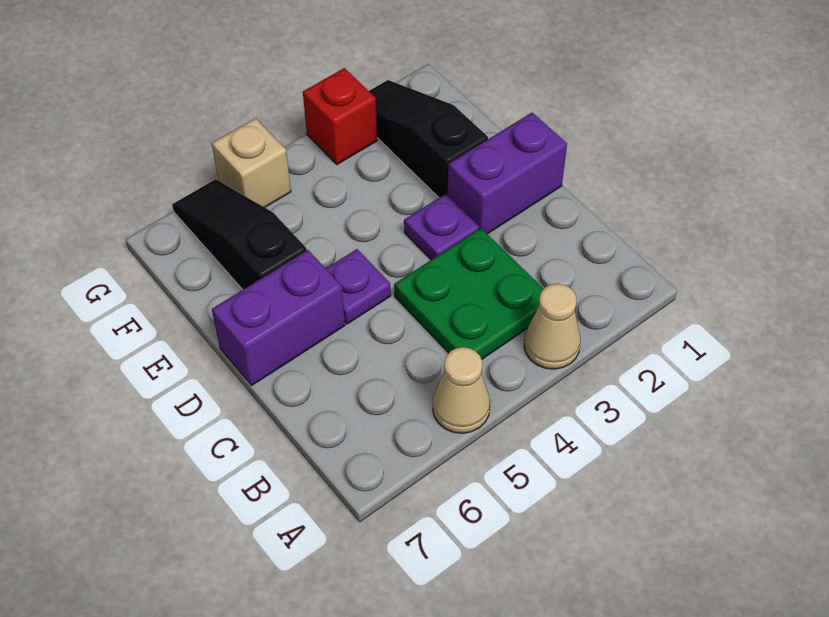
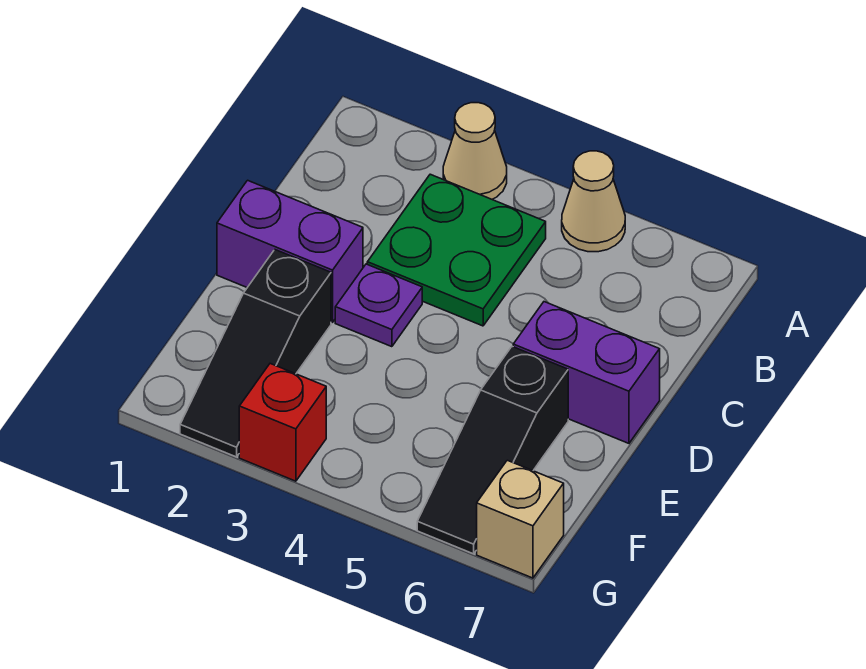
purple 1x1 plate [326,249,391,324] -> none
tan 1x1 brick [212,118,291,207] -> tan 1x1 brick moved to [477,460,564,578]

